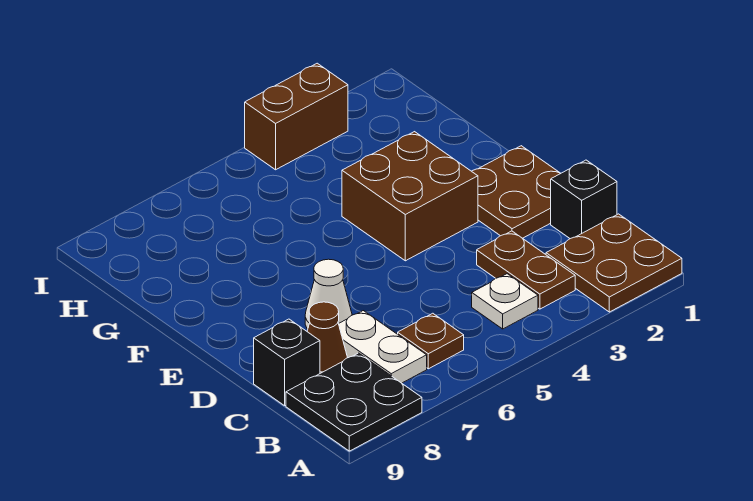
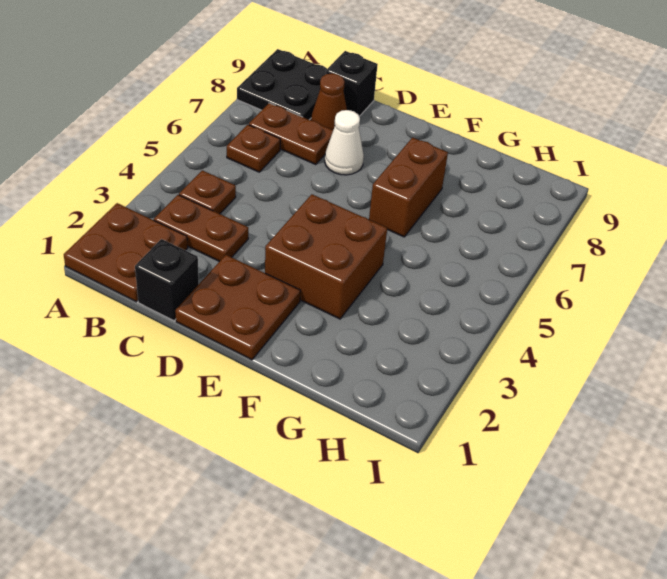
white 1x1 plate [472,274,538,329] -> brown 1x1 plate [179,170,236,214]
white 1x2 plate [339,311,427,383] -> brown 1x2 plate [249,103,333,165]
brown 1x2 brick [245,63,348,170] -> brown 1x2 brick moved to [369,138,448,237]

